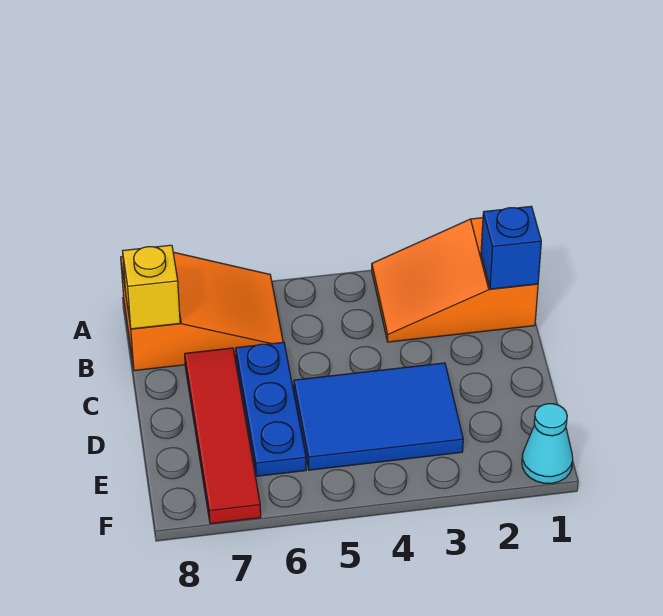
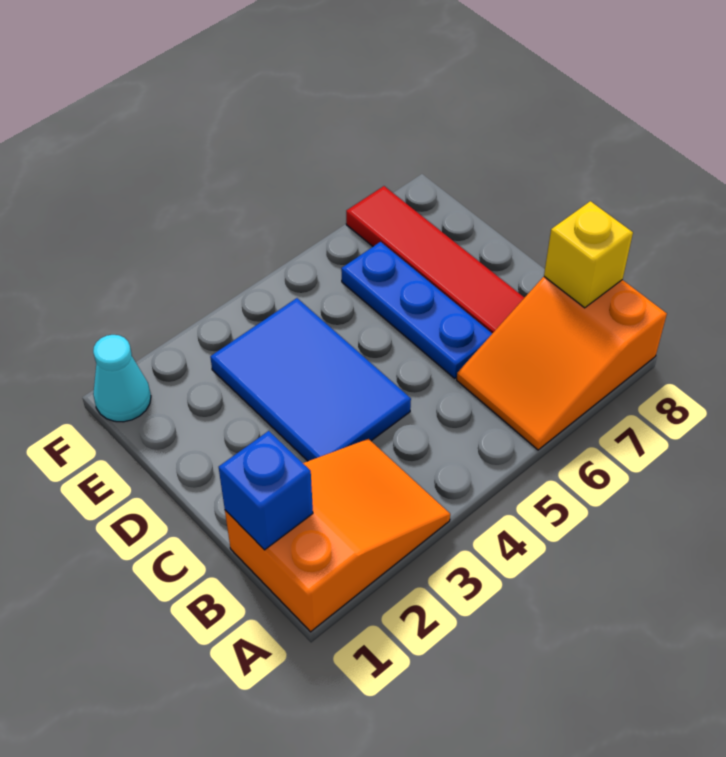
blue 2x3 tile [294,363,463,470] -> blue 2x3 tile turned to [210,298,411,461]

